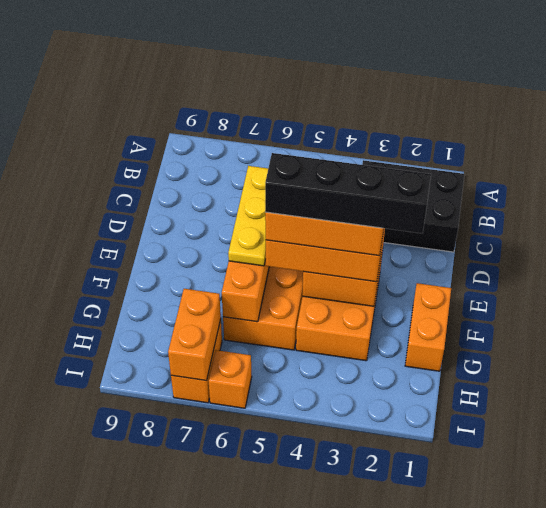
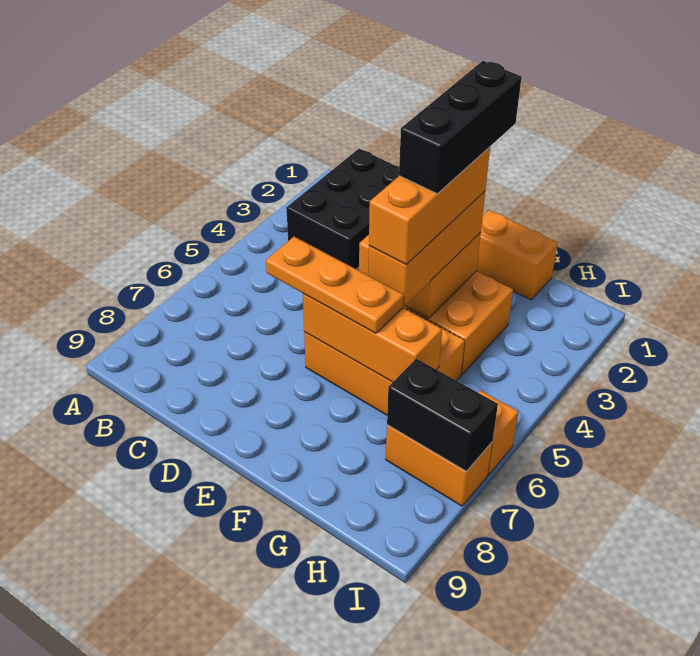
yellow 1x3 plate [228,166,268,266] -> orange 1x3 plate [266,237,404,333]
black 1x4 brick [265,153,431,233] -> black 1x3 brick [399,61,522,194]
orange 1x2 brick [168,289,221,381] -> black 1x2 brick [387,359,498,472]

